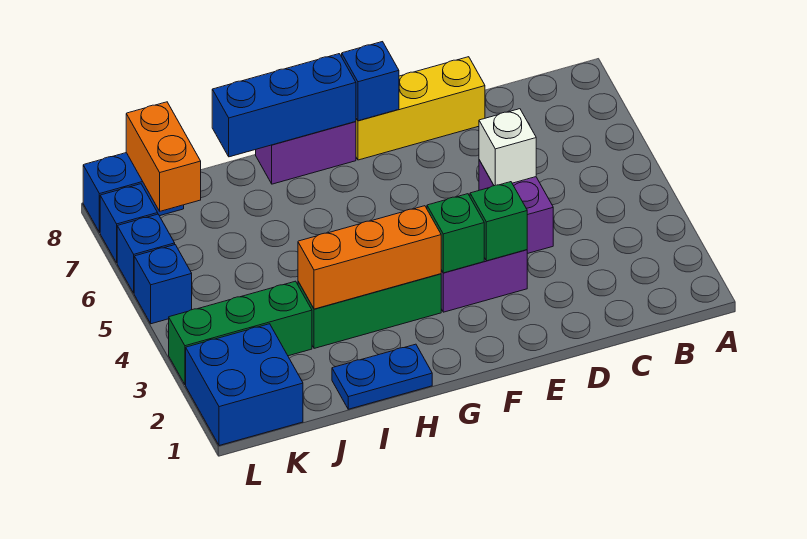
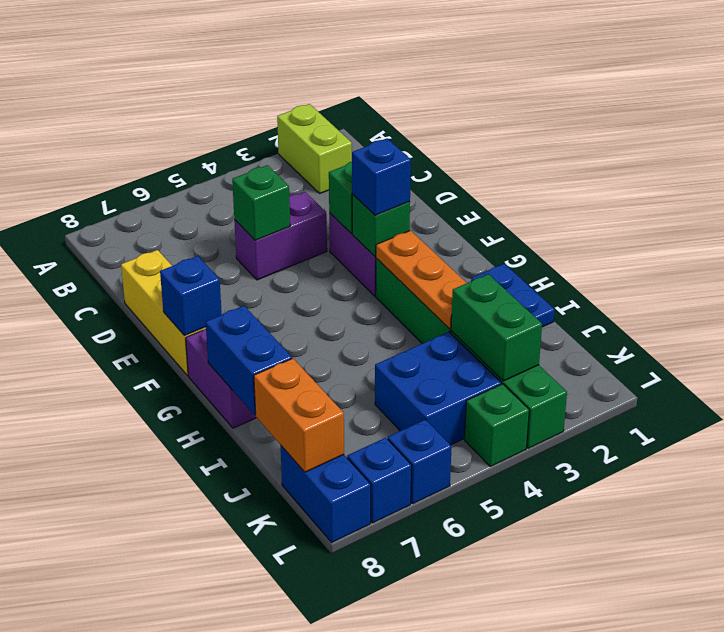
none -> lime 1x2 brick [277,104,352,193]
white 1x1 brick [479,109,536,186] -> green 1x1 brick [232,165,290,240]
orange 1x3 brick [298,206,441,309] -> orange 1x3 plate [376,230,466,329]
blue 1x3 brick [212,54,356,157] -> blue 1x2 brick [206,306,292,415]
none -> green 1x2 brick [451,274,542,381]
blue 2x2 brick [186,324,303,446] -> blue 2x2 brick moved to [375,332,501,445]
orange 1x2 brick [126,102,201,211] -> orange 1x2 brick turned to [254,358,344,472]
none -> green 1x1 brick [465,384,529,467]
blue 1x1 brick [134,245,192,324] -> blue 1x1 brick moved to [352,138,411,216]

